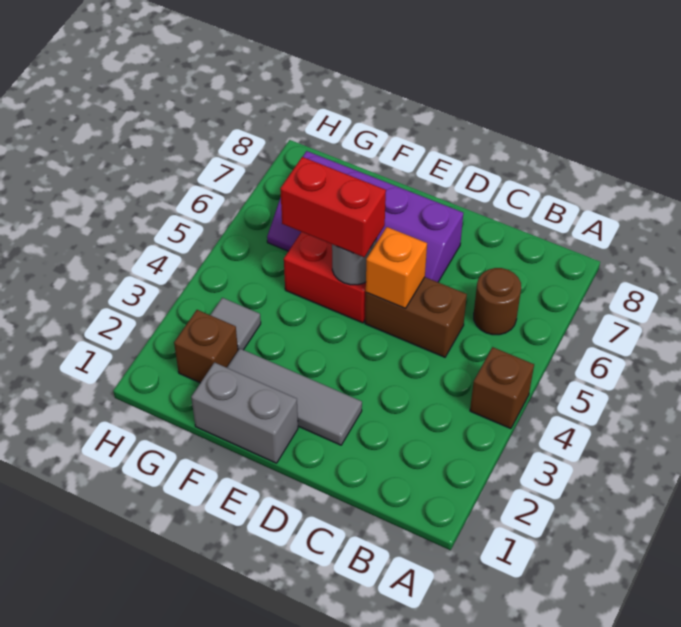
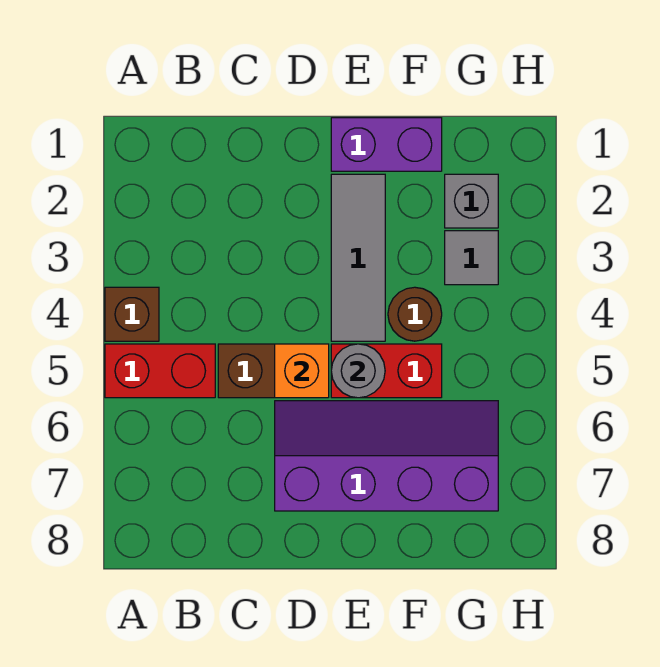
brown 1x1 round brick [474,268,521,335] -> brown 1x1 round brick moved to [388,287,442,341]
grey 1x3 tile [227,349,362,445] -> grey 1x3 tile turned to [331,174,385,341]
grey 1x2 brick [191,362,298,463] -> purple 1x2 brick [331,118,442,171]
red 1x2 brick [280,157,386,257] -> red 1x2 brick moved to [105,344,215,398]
brown 1x1 brick [174,310,238,383] -> grey 1x1 brick [445,174,498,228]

